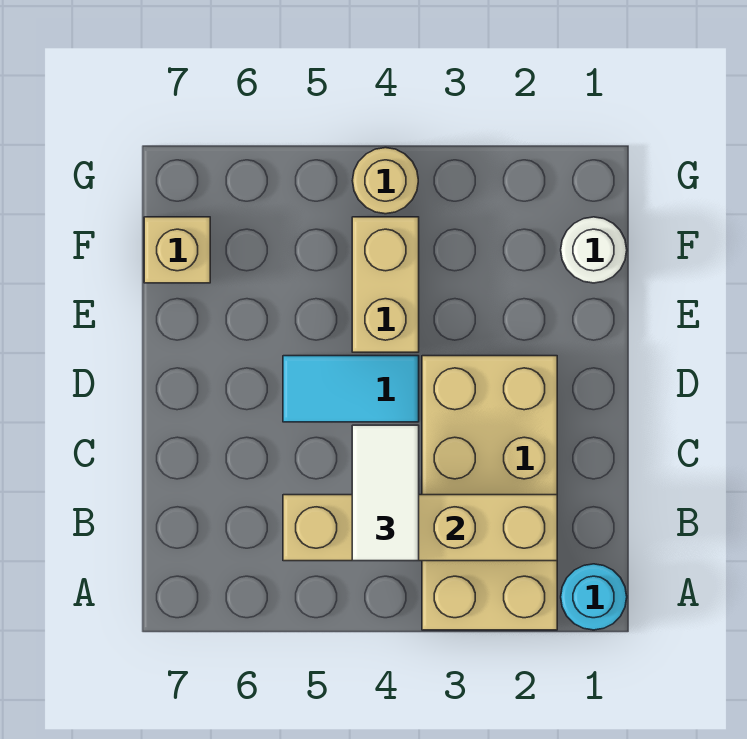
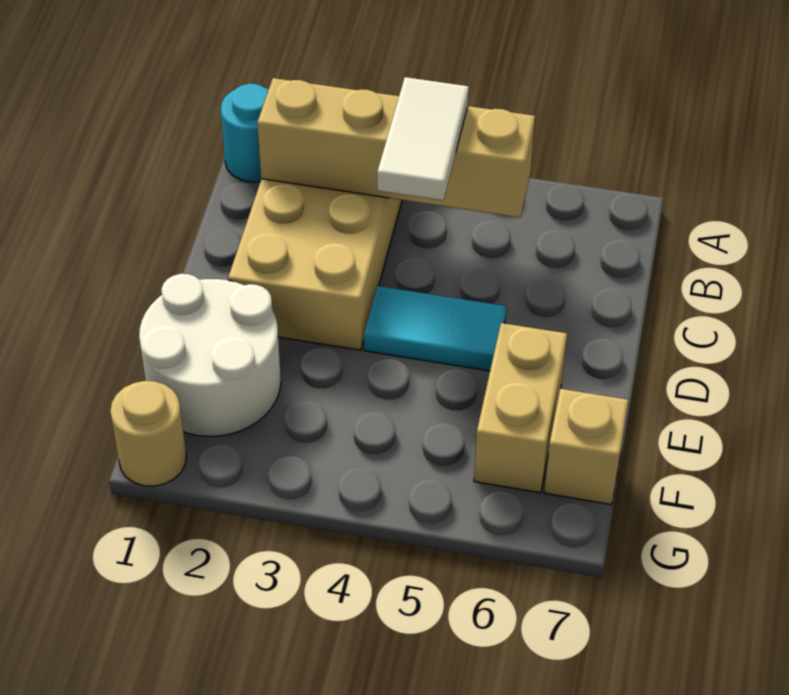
tan 1x2 brick [352,217,419,352] -> tan 1x2 brick moved to [474,323,567,493]
white 1x1 round brick [561,217,627,283] -> white 2x2 round brick [139,274,281,436]
tan 1x1 round brick [352,148,418,214] -> tan 1x1 round brick moved to [110,381,187,486]

